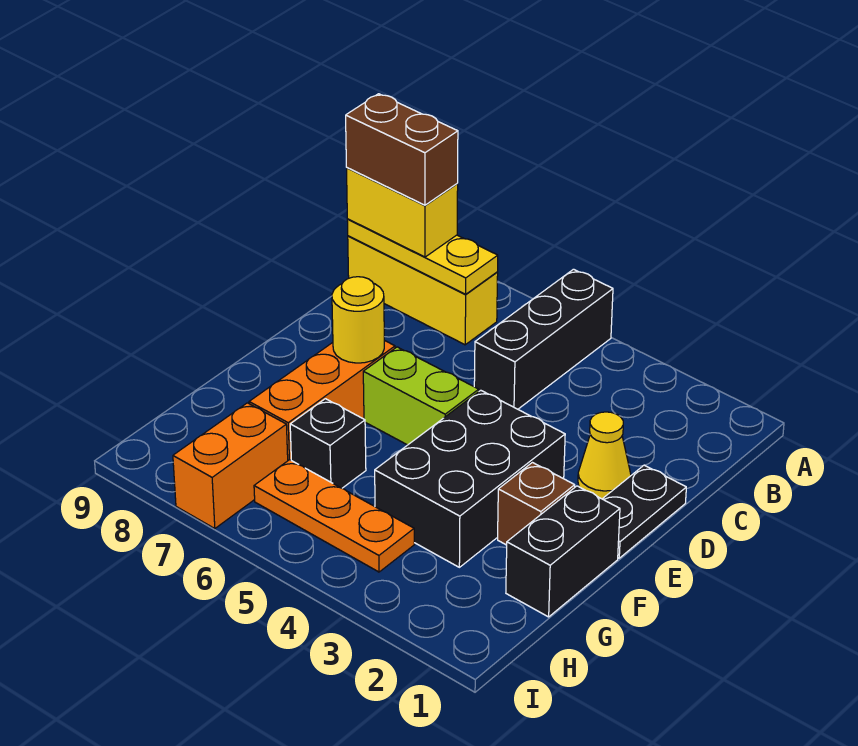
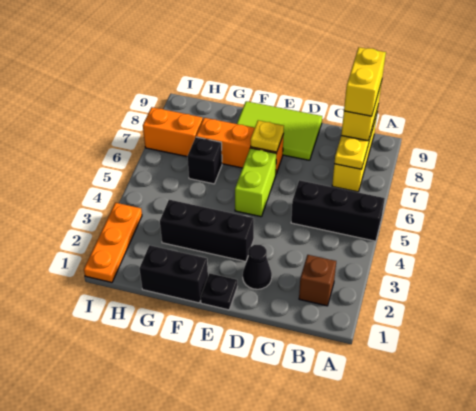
brown 1x2 brick [346,94,458,205] -> yellow 1x2 brick [344,47,386,116]
black 1x2 plate [603,465,686,558] -> black 1x1 plate [201,273,237,310]
yellow 1x1 cone [578,412,631,499] -> black 1x1 cone [243,245,272,289]
none -> lime 2x3 tile [237,101,322,160]
black 2x3 brick [375,390,565,567] -> black 1x3 brick [160,200,254,262]
yellow 1x1 round brick [332,277,384,363] -> yellow 1x1 plate [251,120,284,152]
brown 1x1 brick [498,463,575,545] -> brown 1x1 brick moved to [299,255,336,306]
orange 1x3 plate [254,460,414,572] -> orange 1x3 plate moved to [84,203,142,282]

